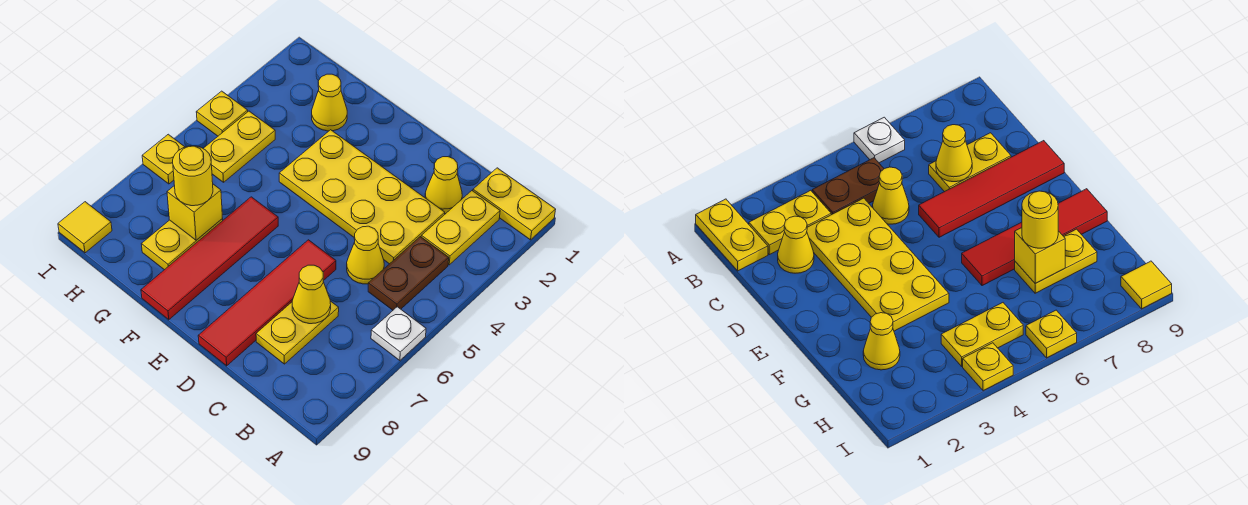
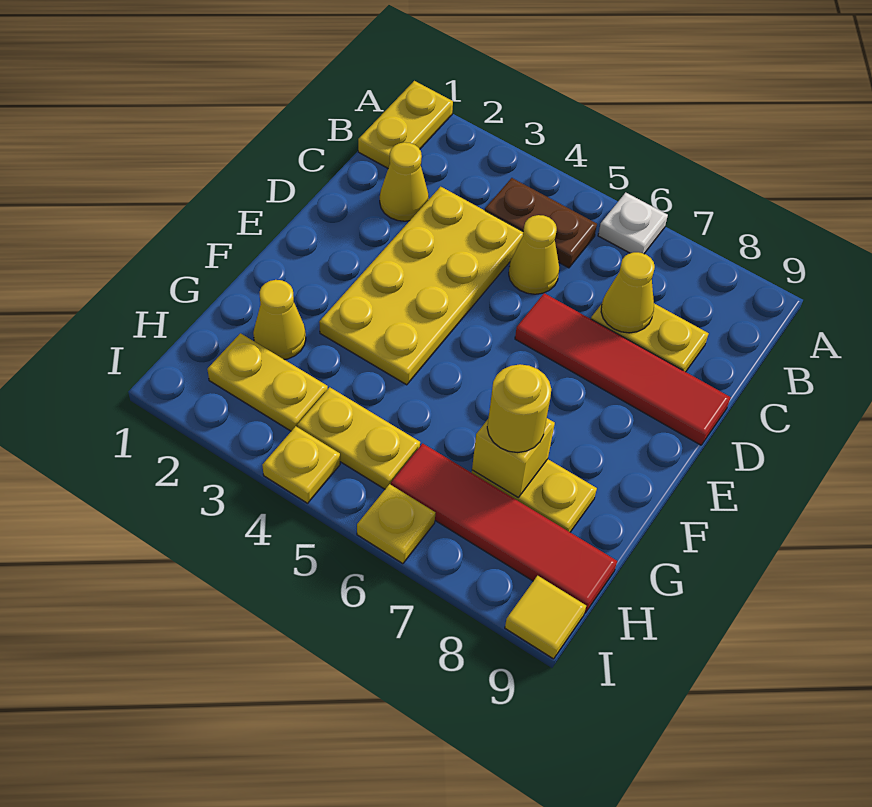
yellow 1x2 plate [421,191,500,265] -> yellow 1x2 plate moved to [207,333,328,431]
red 1x4 tile [141,197,278,320] -> red 1x4 tile moved to [391,443,617,613]

